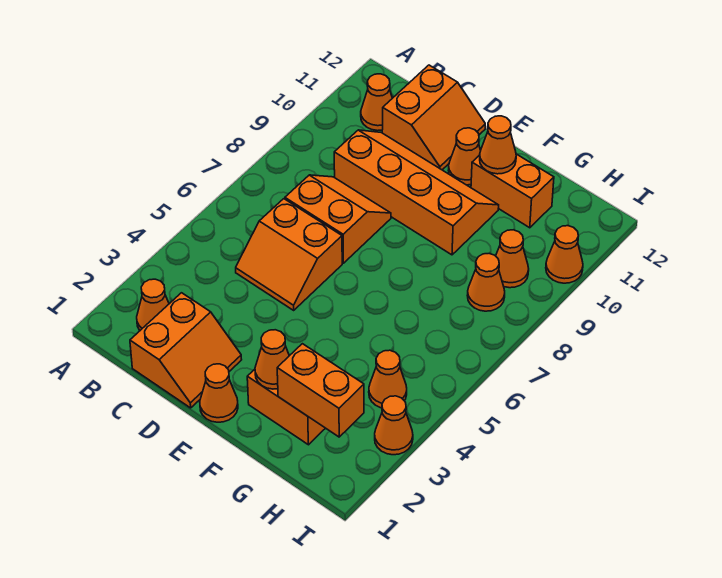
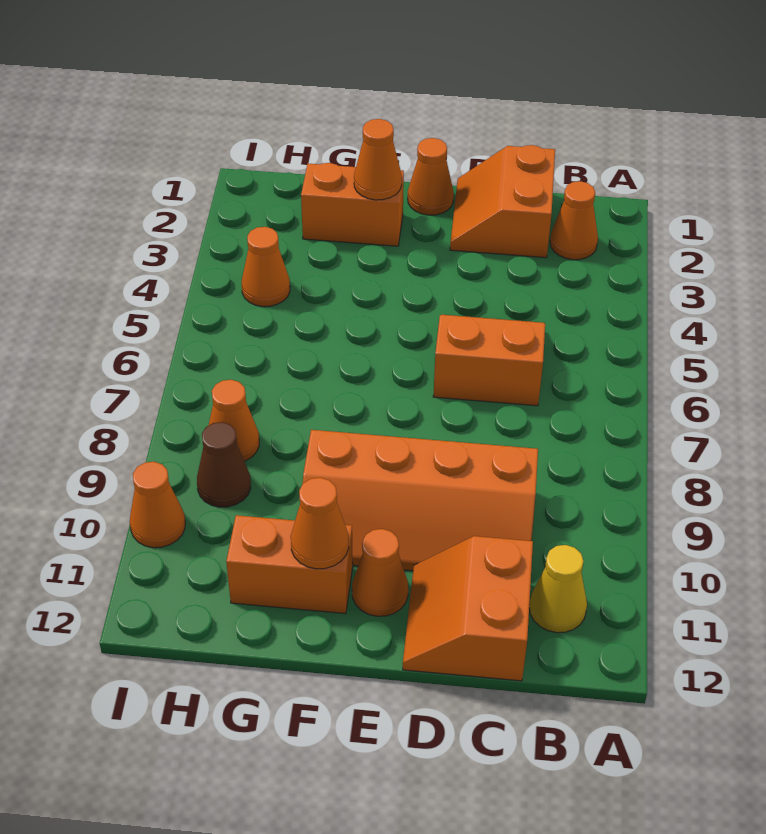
orange 1x1 cone [361,74,392,131] -> yellow 1x1 cone [529,545,587,633]
orange 2x2 slope [285,175,391,263] -> none
orange 1x2 brick [277,344,364,437] -> none
orange 1x1 cone [496,230,529,288] -> brown 1x1 cone [197,422,251,507]
orange 1x1 cone [375,396,413,455] -> none

